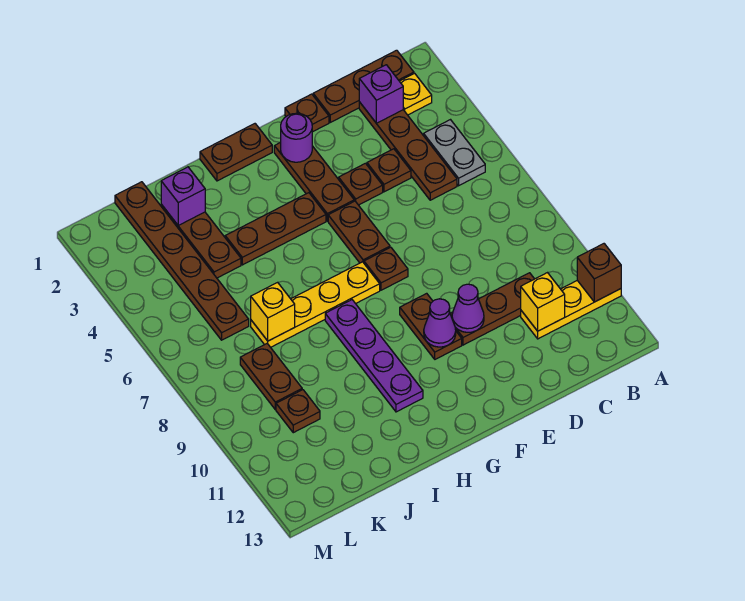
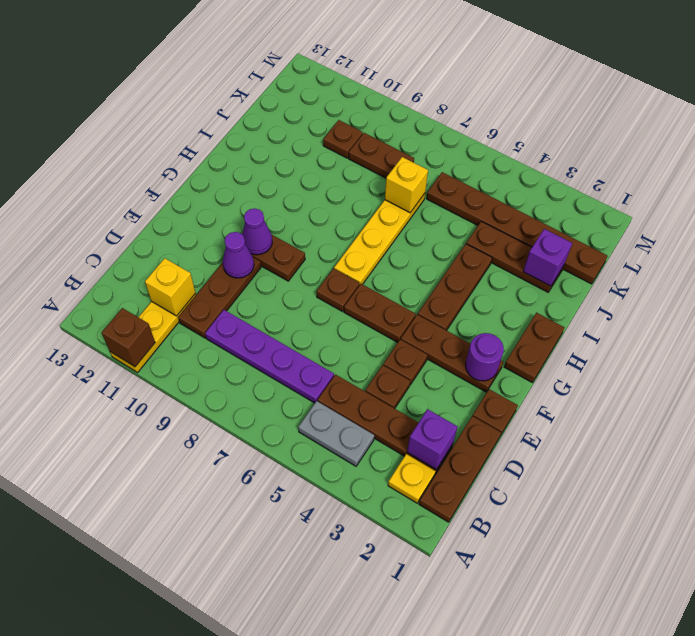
purple 1x4 plate [325,300,423,412] -> purple 1x4 plate moved to [205,310,334,403]

